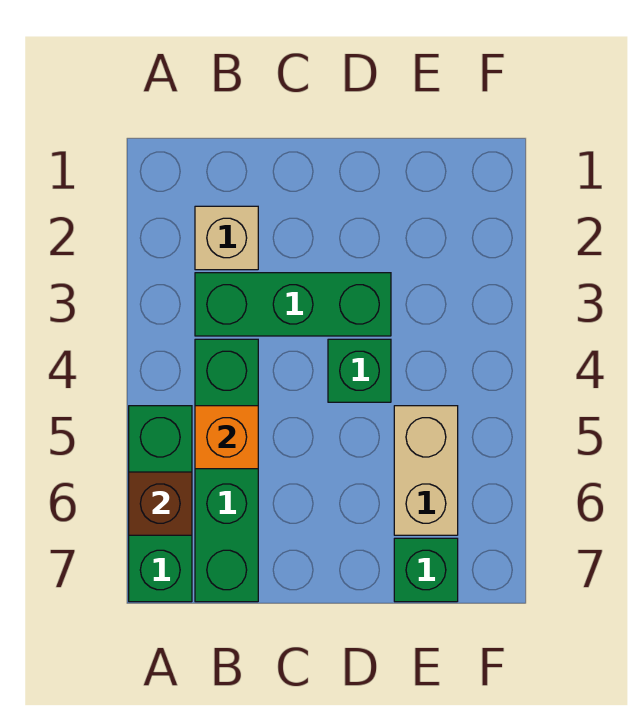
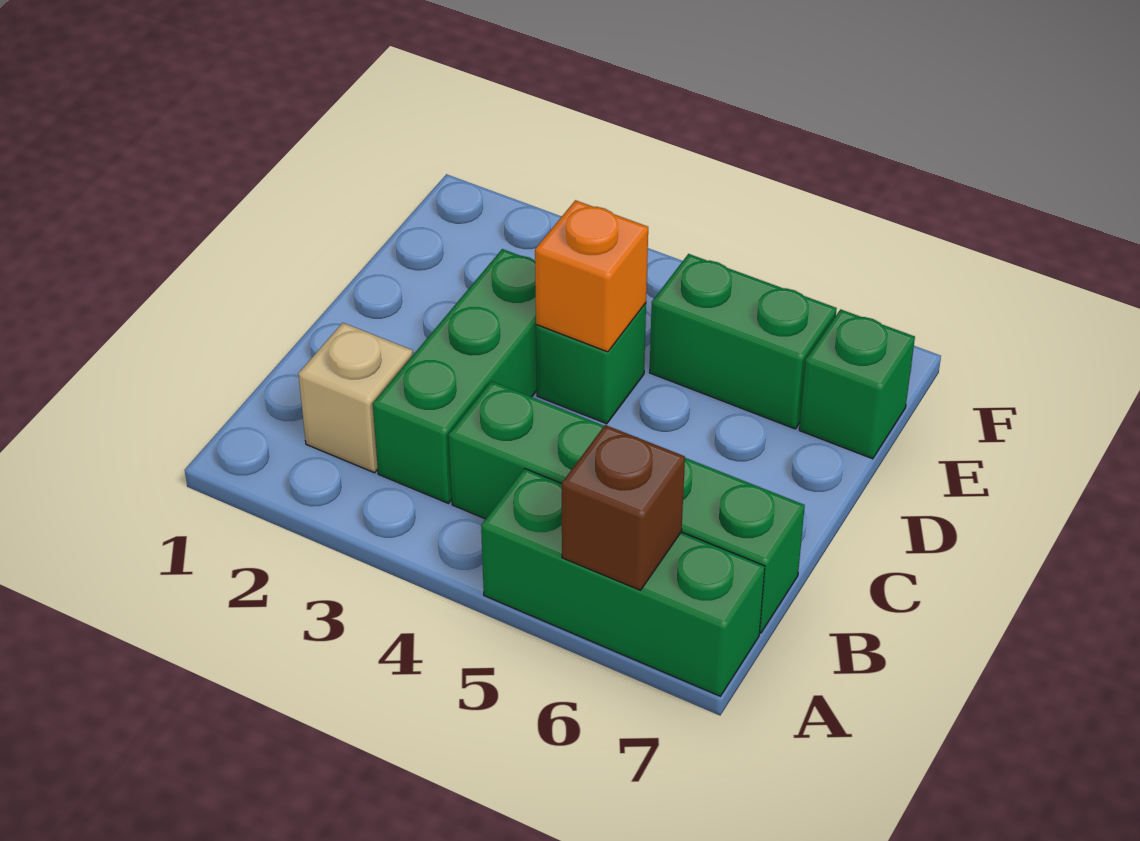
orange 1x1 brick [195,406,258,469] -> orange 1x1 brick moved to [535,200,648,352]
tan 1x2 brick [394,406,458,535] -> green 1x2 brick [650,254,837,429]

